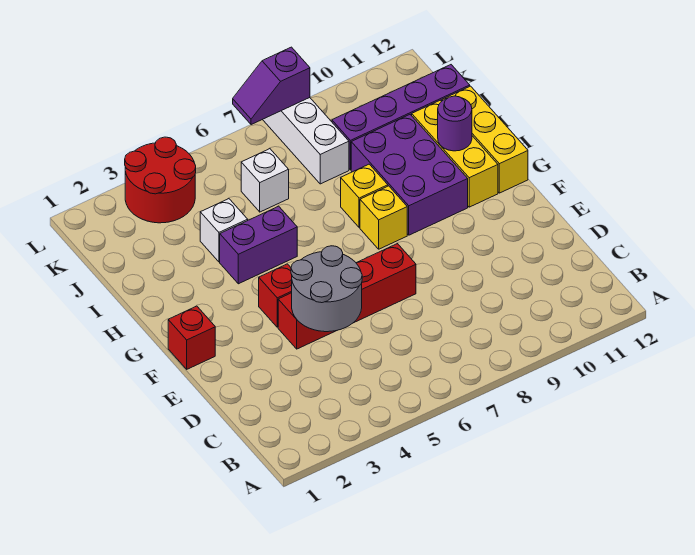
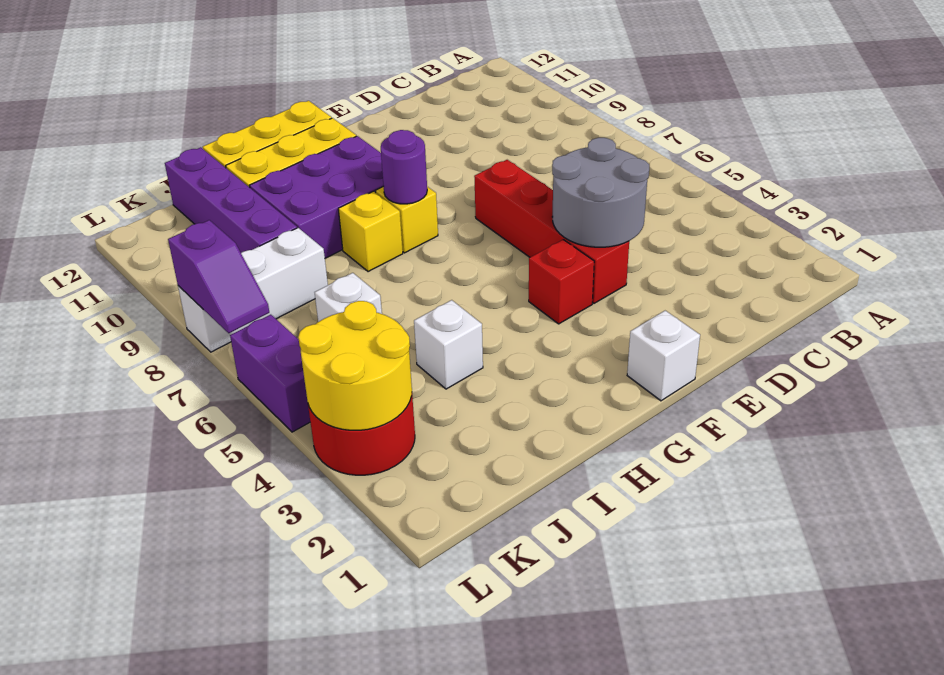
red 1x1 brick [168,306,215,369] -> white 1x1 brick [627,311,700,401]
purple 1x2 brick [220,206,297,284] -> purple 1x2 brick moved to [230,315,310,432]
purple 1x1 round brick [438,96,472,151] -> purple 1x1 round brick moved to [381,130,427,204]
none -> yellow 2x2 round brick [298,301,412,430]

